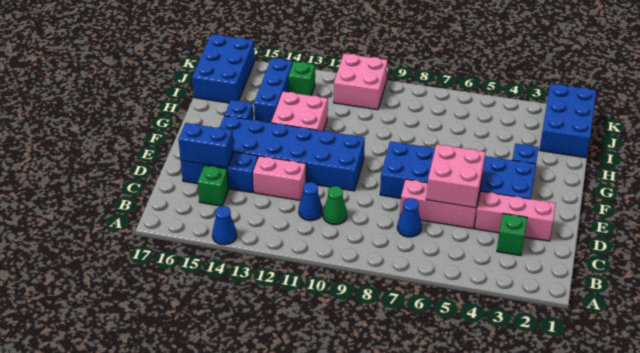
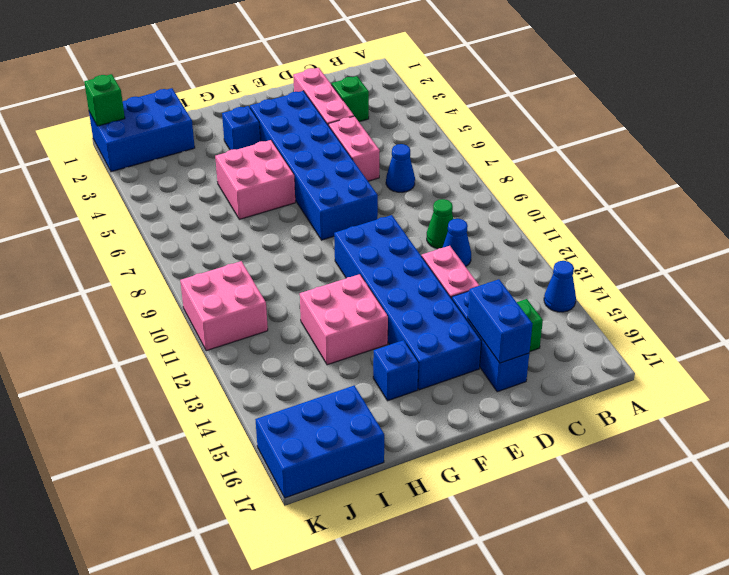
pink 1x3 brick [400,179,479,229] -> pink 1x2 brick [329,116,380,181]
pink 2x2 brick [426,144,485,208] -> pink 2x2 brick moved to [215,140,295,219]
blue 1x3 brick [254,58,293,123] -> none
green 1x1 brick [288,62,315,96] -> green 1x1 brick moved to [84,74,125,126]

